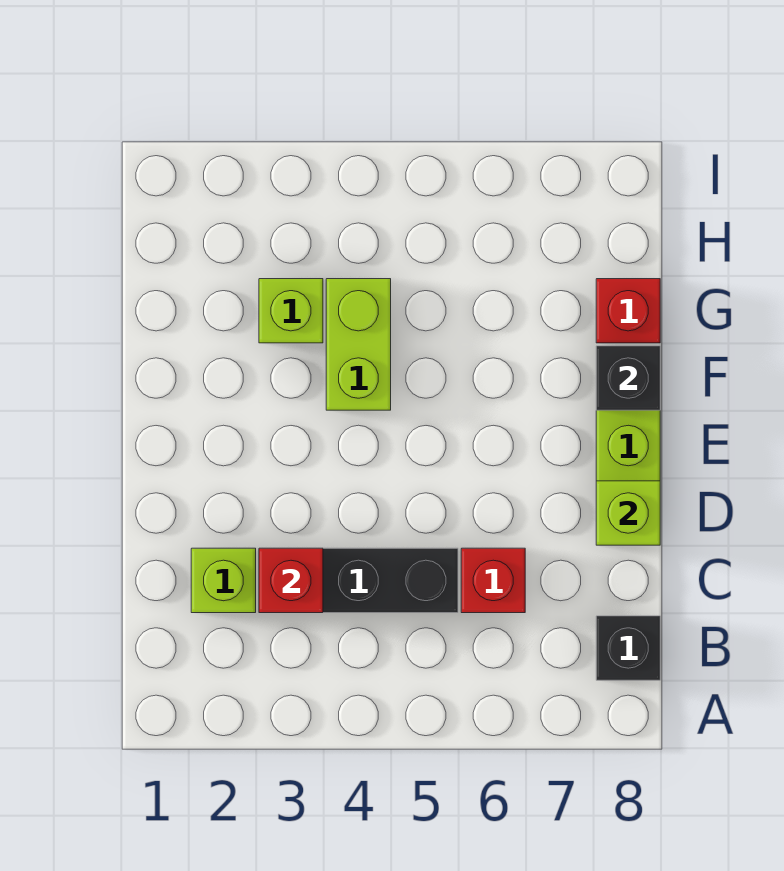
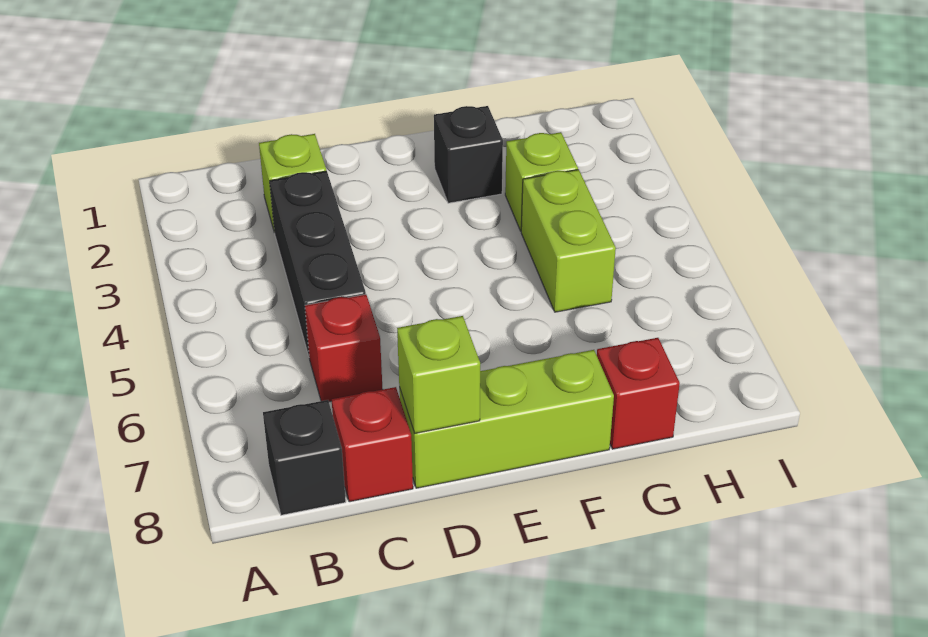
red 1x1 brick [259,548,323,613] -> red 1x1 brick moved to [332,387,413,502]
lime 1x2 brick [326,279,391,410] -> lime 1x2 brick turned to [521,170,616,312]
black 1x1 brick [596,346,660,410] -> black 1x1 brick moved to [434,106,503,203]

